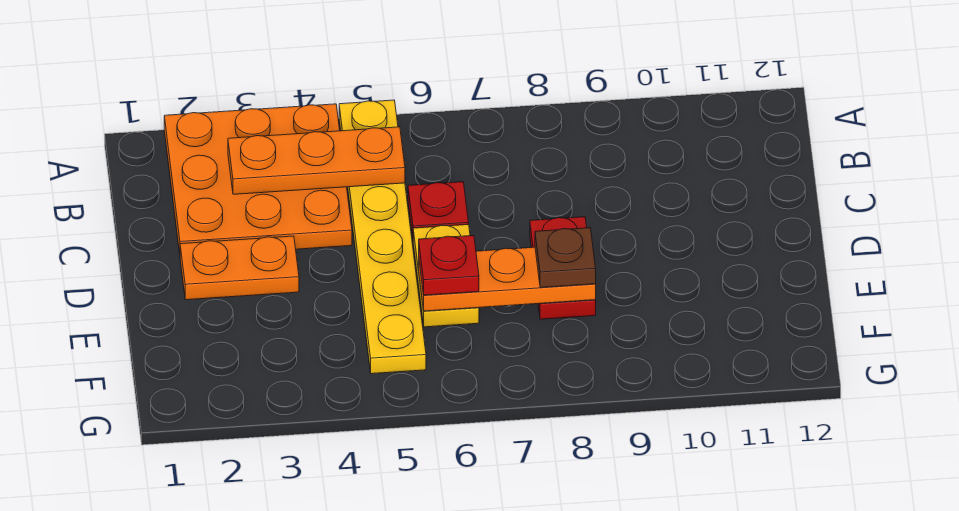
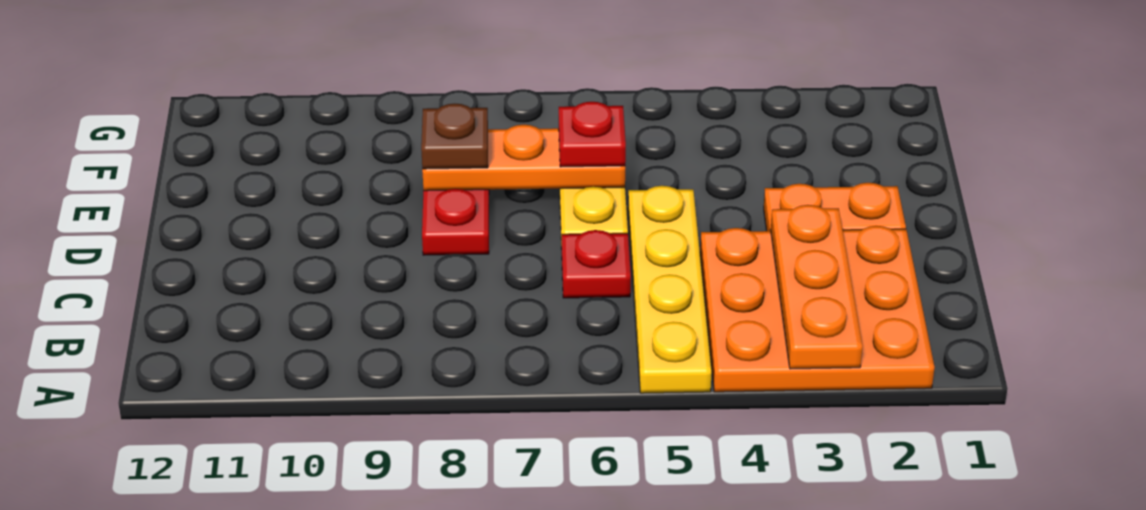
yellow 1x6 plate [339,100,426,374] -> yellow 1x4 plate [628,186,712,393]
orange 1x3 plate [228,127,405,194] -> orange 1x3 plate turned to [771,205,863,369]

